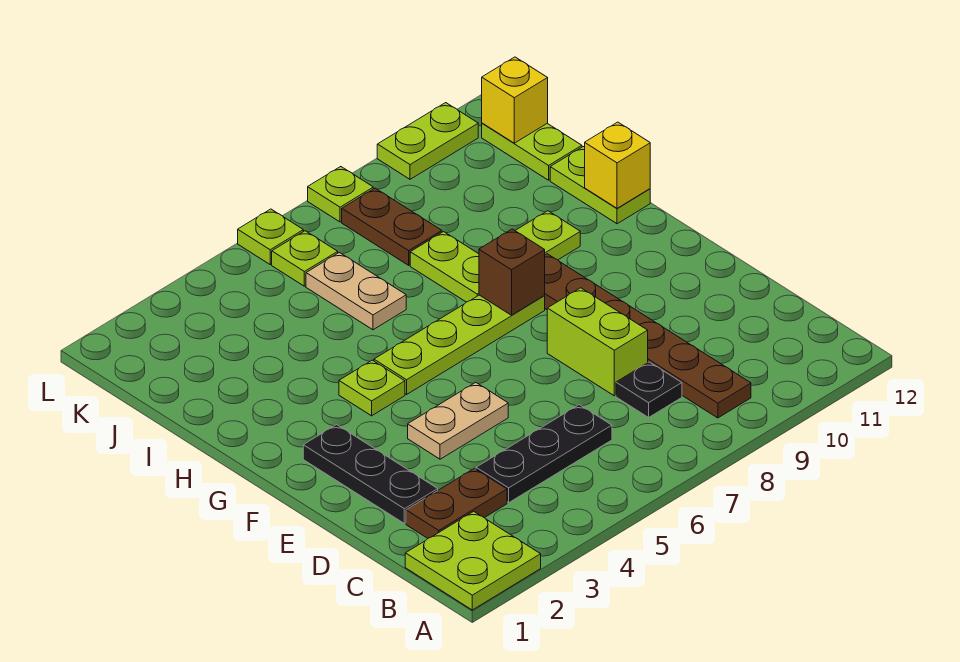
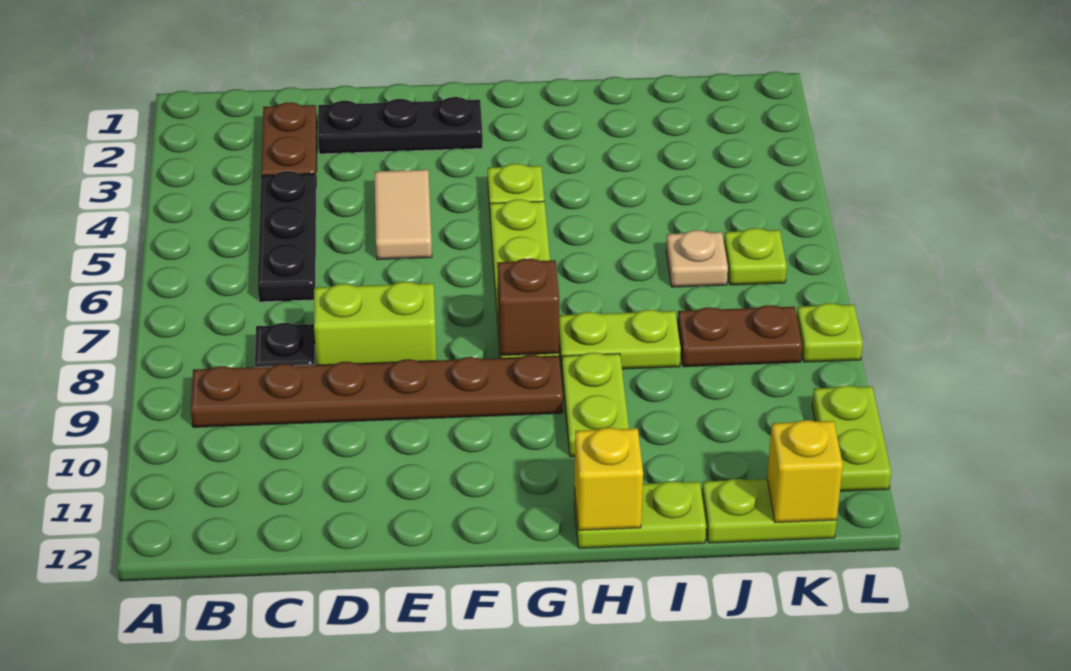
lime 2x2 plate [405,511,541,610] -> none
tan 1x2 plate [408,382,508,459] -> tan 1x2 tile [375,170,432,260]
tan 1x2 plate [306,253,406,330] -> tan 1x1 plate [666,230,728,287]
lime 1x1 plate [238,209,303,264] -> none

